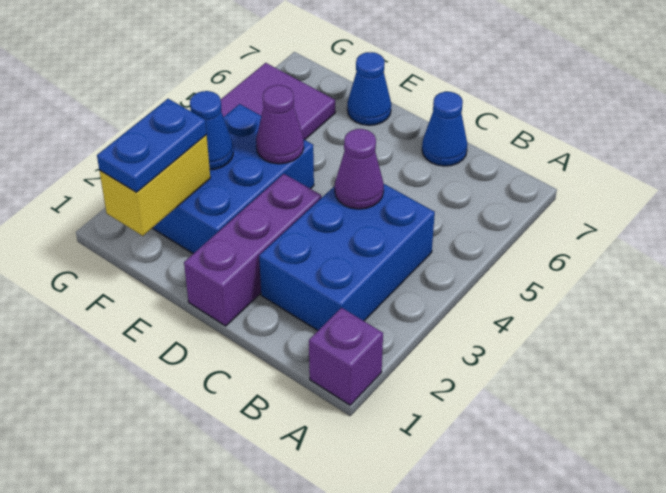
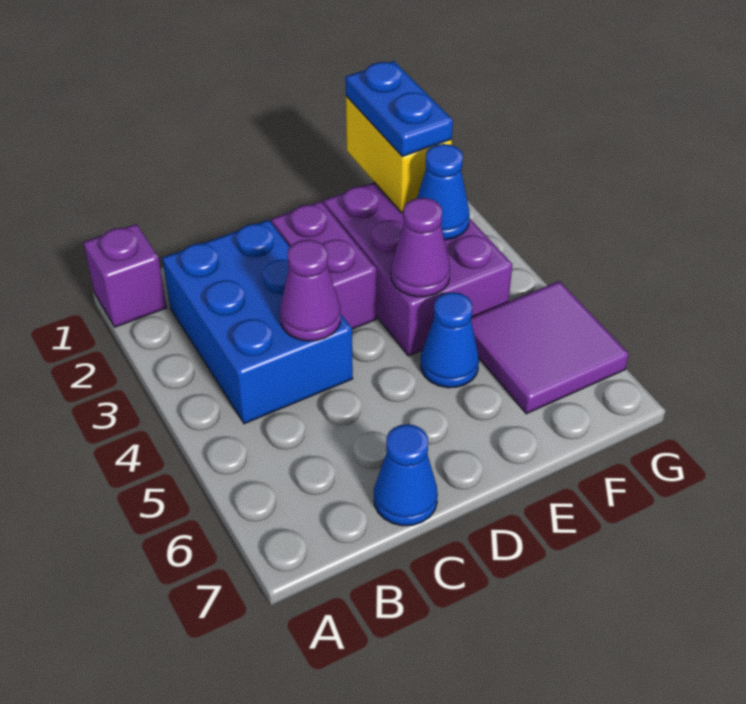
purple 1x3 brick [184,174,322,326] -> purple 1x2 brick [271,201,376,329]
blue 2x3 brick [152,104,314,254] -> purple 2x3 brick [323,182,512,356]
blue 1x1 cone [347,52,391,125] -> blue 1x1 cone moved to [421,292,479,388]

